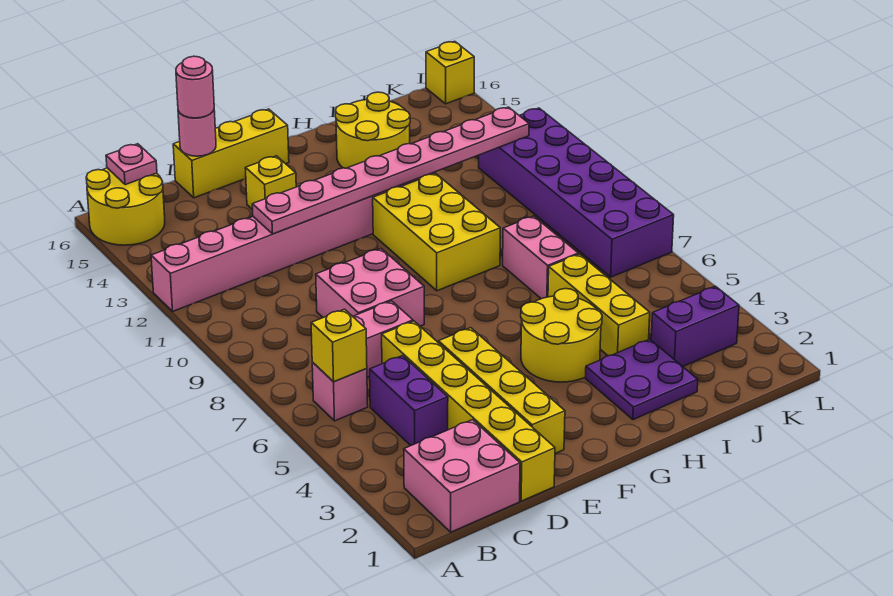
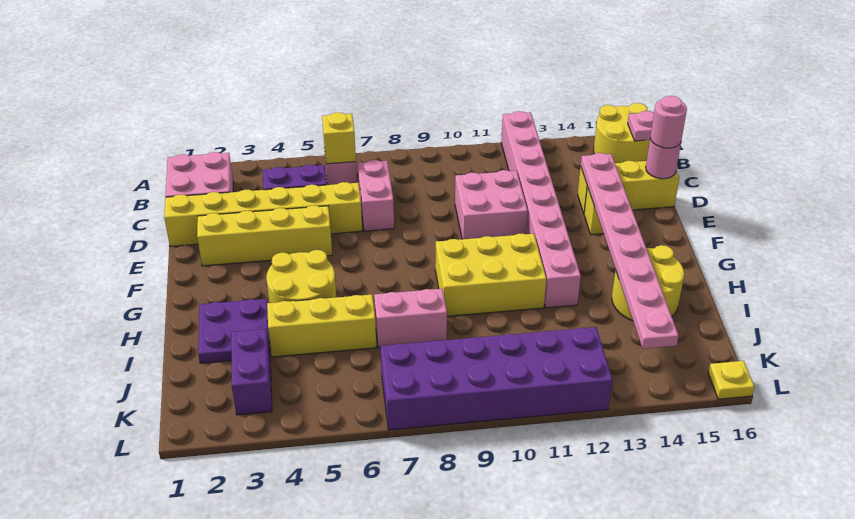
pink 2x2 brick [316,249,424,326] -> pink 2x2 brick moved to [455,170,528,239]
pink 1x8 plate [252,107,529,234] -> pink 1x8 plate moved to [581,153,679,349]
yellow 1x3 brick [173,109,289,198] -> yellow 1x3 brick turned to [578,161,679,213]
yellow 1x1 brick [426,41,474,104] -> yellow 1x1 plate [708,361,754,399]

